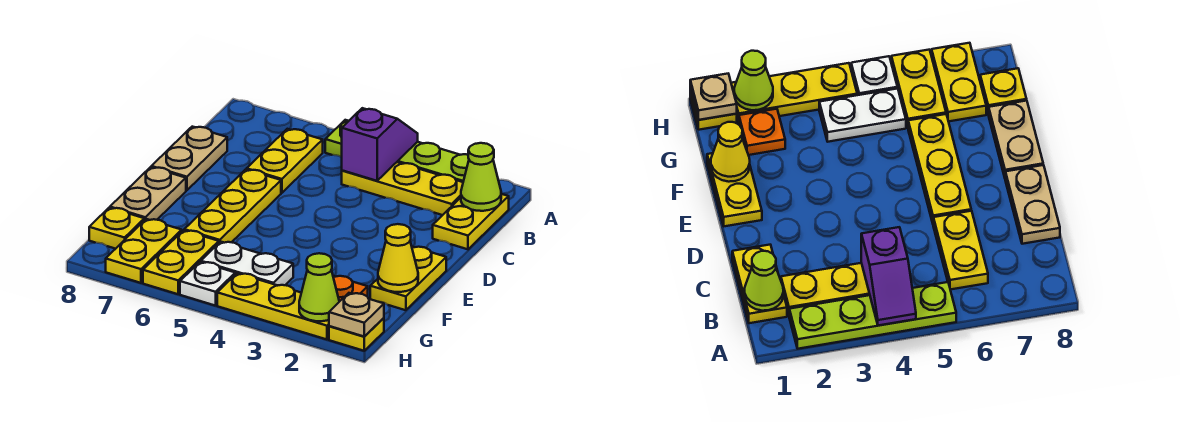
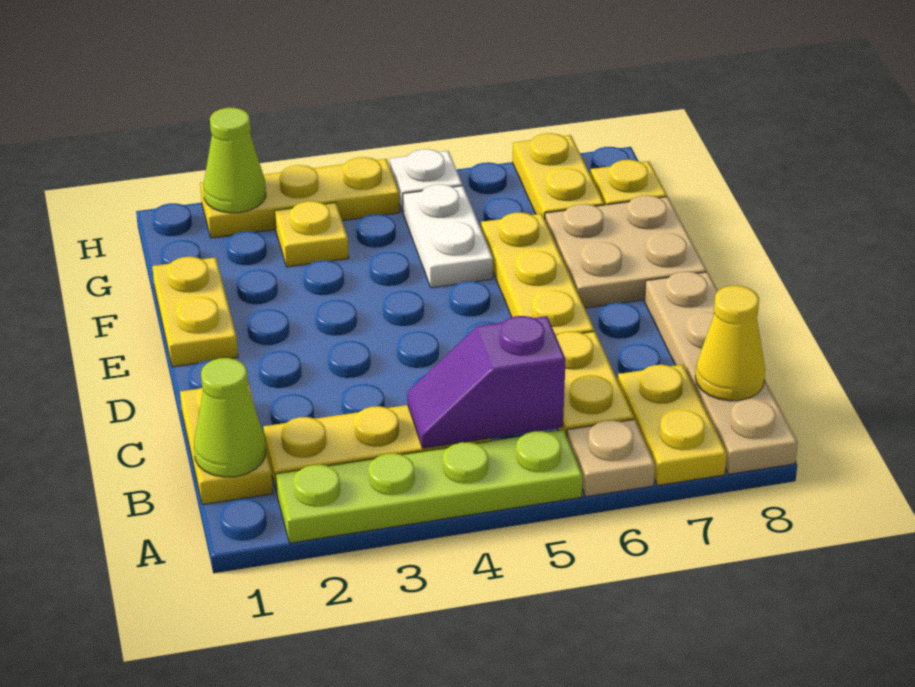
purple 1x2 slope [342,108,418,181] -> purple 1x2 slope turned to [407,316,566,448]
tan 1x2 plate [151,127,227,191] -> tan 1x4 plate [644,271,798,474]
tan 1x2 plate [110,167,186,221] -> tan 2x2 plate [545,195,707,308]
yellow 1x1 cone [378,224,418,292] -> yellow 1x1 cone moved to [695,286,765,401]
orange 1x1 plate [333,276,368,302] -> none
white 1x2 plate [201,242,293,285] -> white 1x2 plate turned to [403,184,493,288]
yellow 1x2 plate [143,230,219,294] -> yellow 1x2 plate moved to [618,364,727,485]
yellow 1x1 plate [329,318,384,351] -> yellow 1x1 plate moved to [275,201,349,267]
tan 1x1 plate [329,293,384,337] -> tan 1x1 plate moved to [567,419,655,497]

